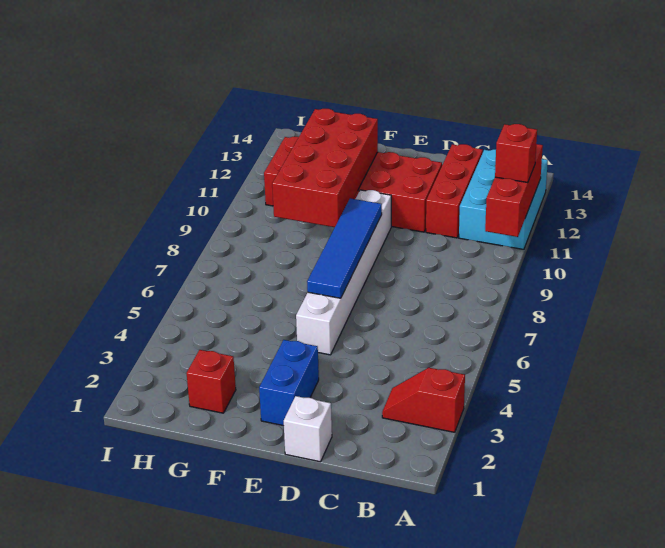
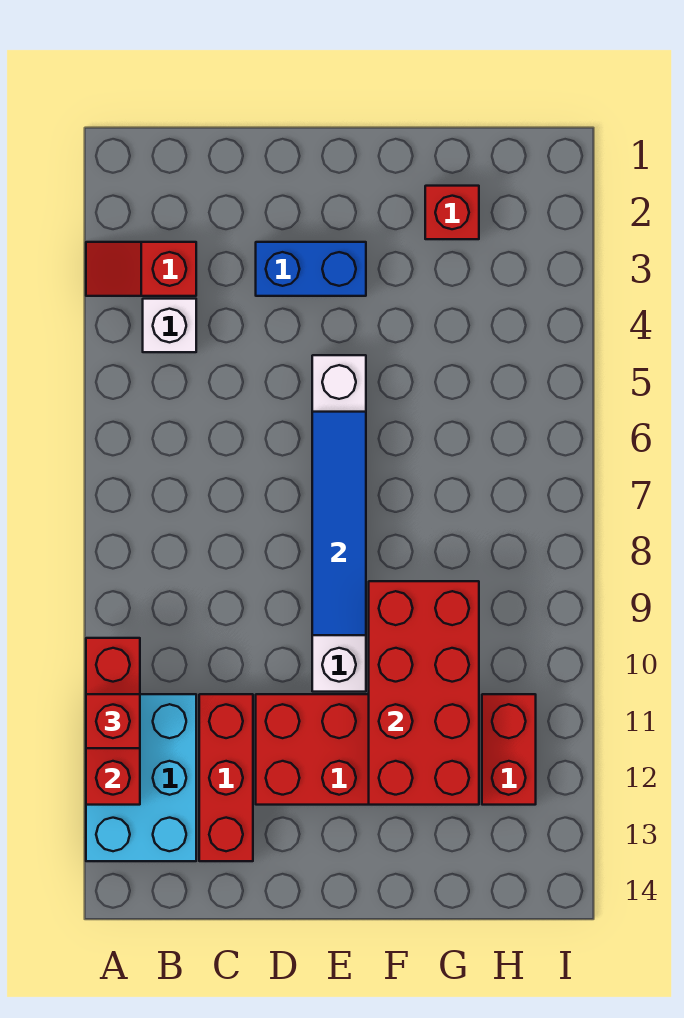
red 1x2 slope [382,368,465,432] -> red 1x2 slope turned to [86,242,196,296]
white 1x1 brick [284,396,332,462] -> white 1x1 brick moved to [143,299,196,352]
blue 1x2 brick [259,340,319,426] -> blue 1x2 brick turned to [256,242,366,296]

